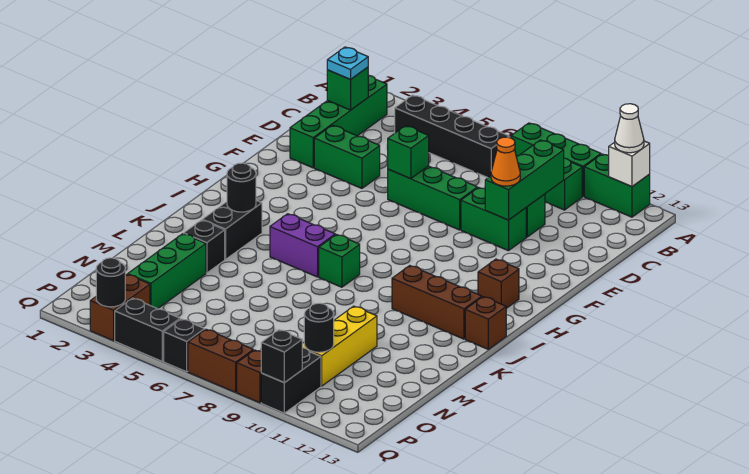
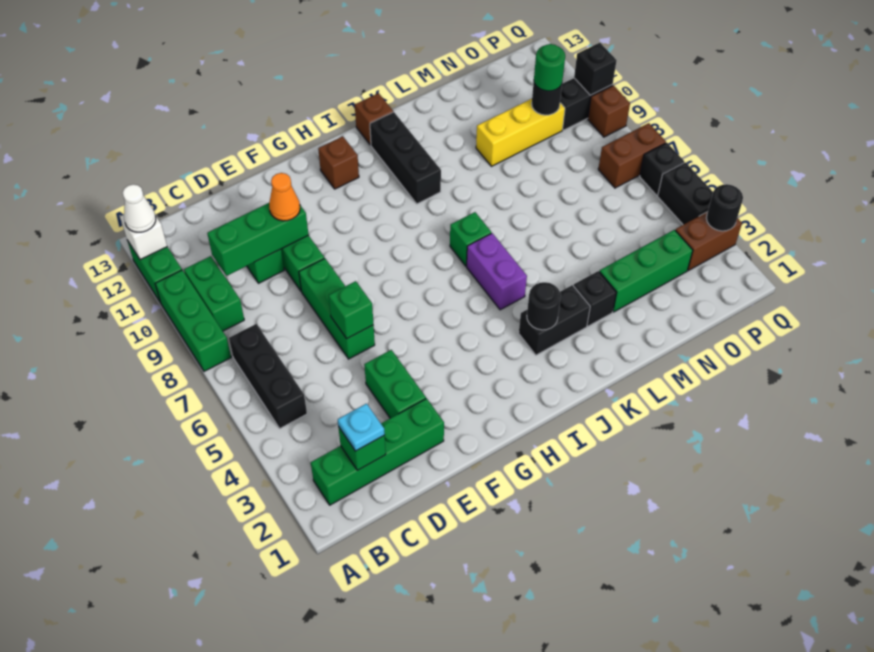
black 1x4 brick [395,95,509,178] -> black 1x3 brick [229,324,307,428]
brown 1x3 brick [392,266,482,339] -> black 1x3 brick [370,112,441,204]
none -> green 1x1 round brick [534,44,565,91]
brown 1x2 brick [188,329,253,392] -> brown 1x2 brick turned to [598,123,666,188]

